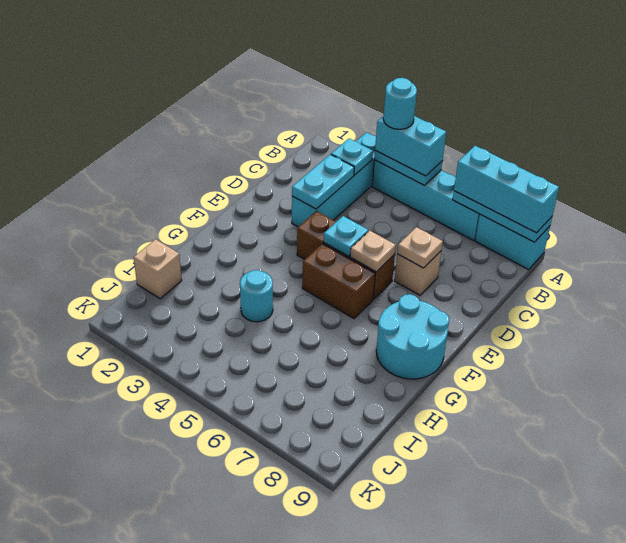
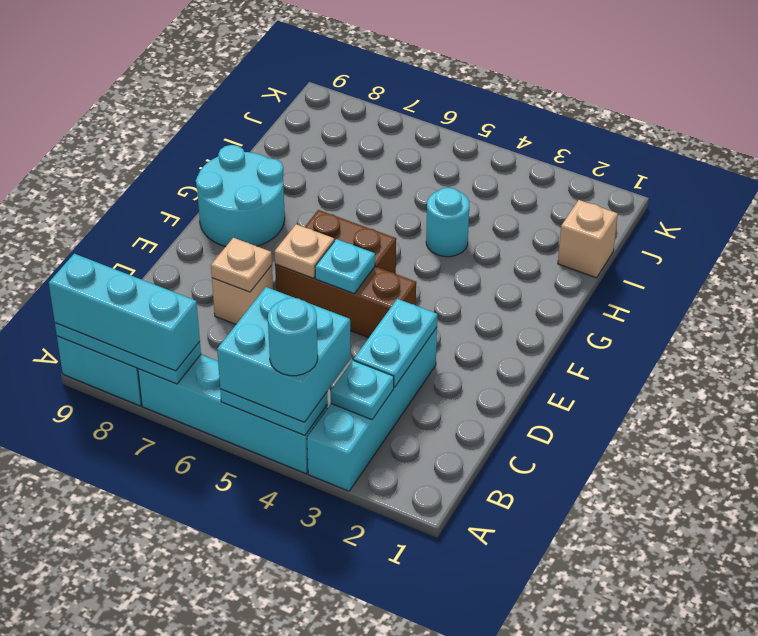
cyan 1x2 brick [375,116,446,176] -> cyan 2x2 brick [217,287,351,422]

